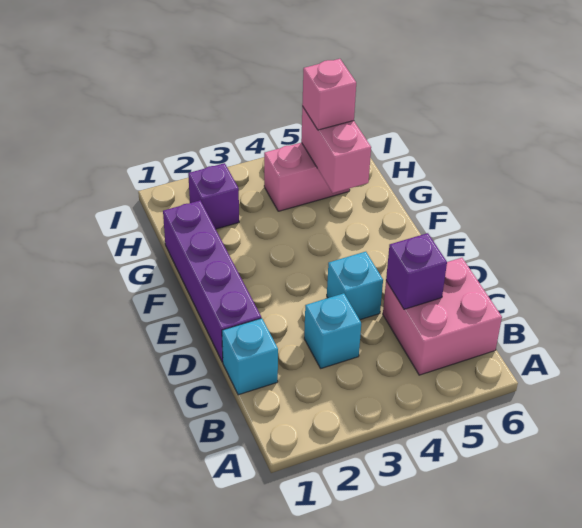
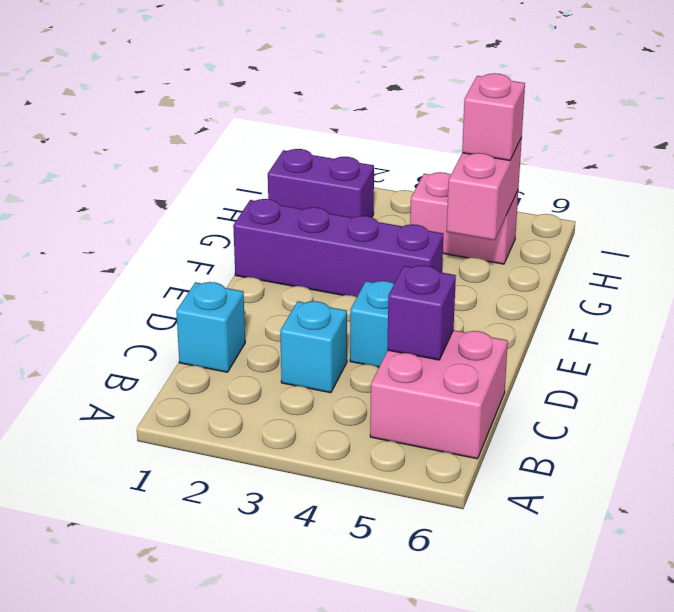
purple 1x4 brick [163,201,261,362] -> purple 1x4 brick turned to [233,199,443,297]
purple 1x1 brick [188,163,239,229] -> purple 1x2 brick [268,149,374,218]

